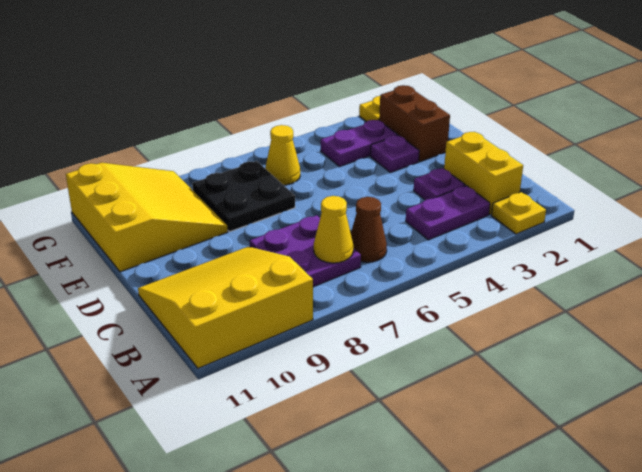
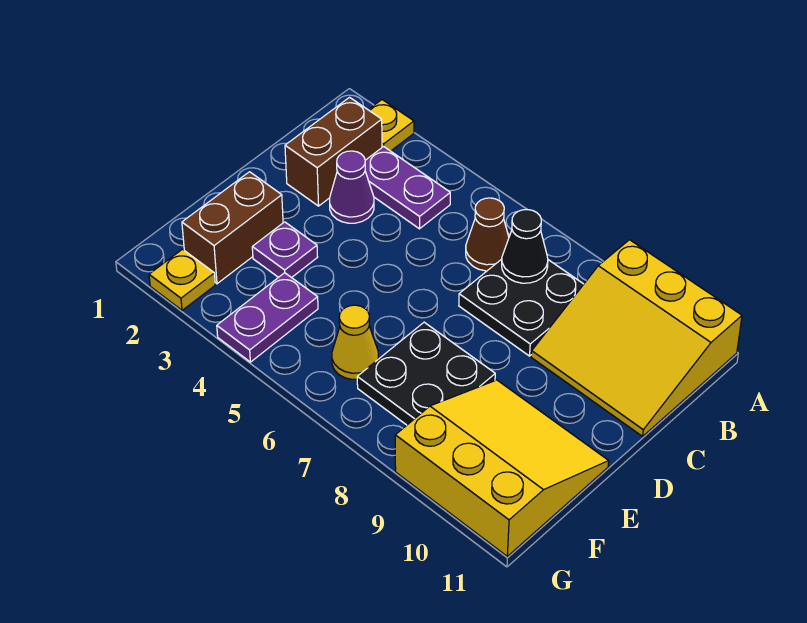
yellow 1x2 brick [444,132,523,215] -> brown 1x2 brick [285,97,382,206]
purple 2x2 plate [250,215,361,287] -> black 2x2 plate [459,259,584,356]
yellow 1x1 cone [314,196,353,263] -> black 1x1 cone [502,210,548,283]
purple 1x1 plate [414,168,465,200] -> purple 1x1 cone [330,151,374,223]
yellow 3x3 slope [66,163,228,272] -> yellow 3x3 slope turned to [395,380,609,556]
purple 1x2 plate [321,120,398,167] -> purple 1x2 plate turned to [217,273,318,362]

